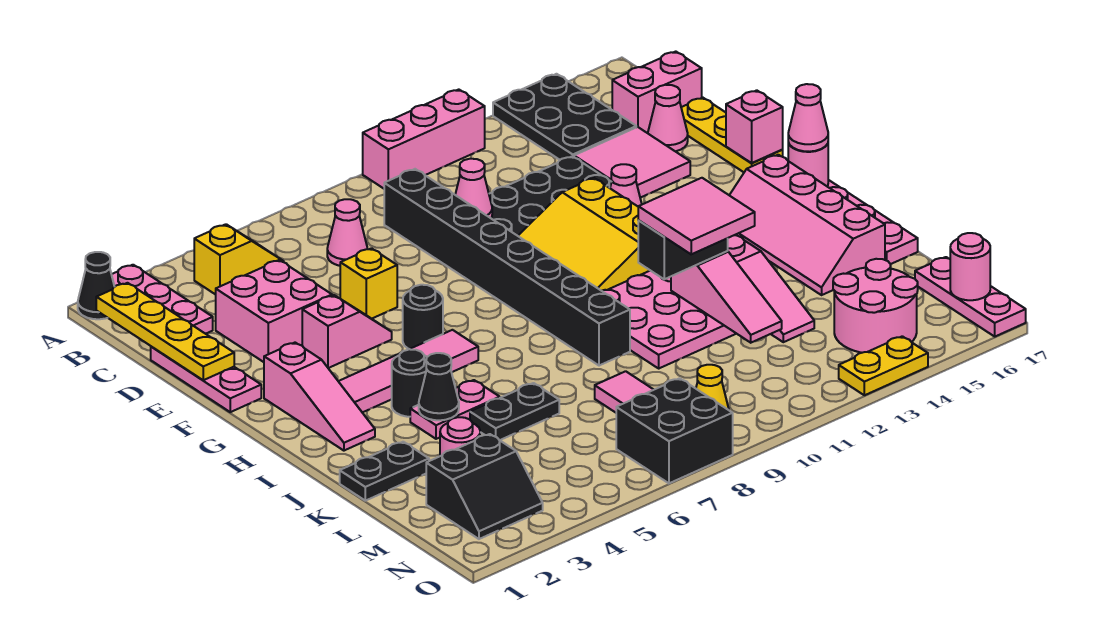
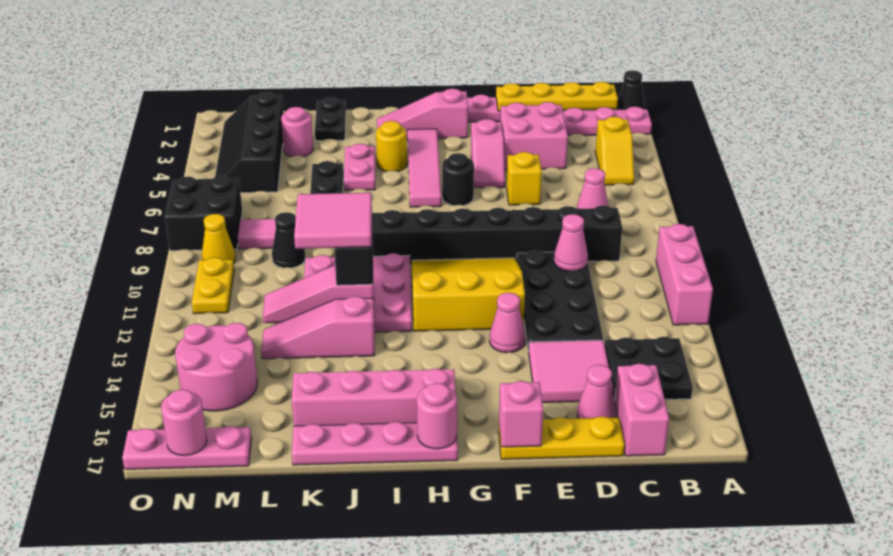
black 2x3 plate [493,74,636,160] -> black 2x2 plate [605,337,693,400]
pink 1x1 cone [788,84,828,152] -> none
black 1x1 round brick [392,349,427,417] -> yellow 1x1 round brick [376,121,407,172]
black 1x1 cone [419,353,459,420] -> black 1x1 cone moved to [272,212,306,268]
black 2x2 slope [426,434,543,539] -> black 2x4 slope [215,92,284,193]
yellow 1x2 plate [839,336,928,395] -> yellow 1x2 plate moved to [192,257,234,314]

